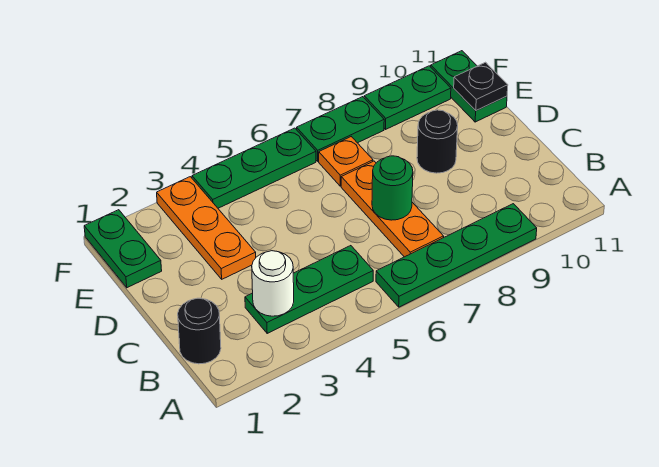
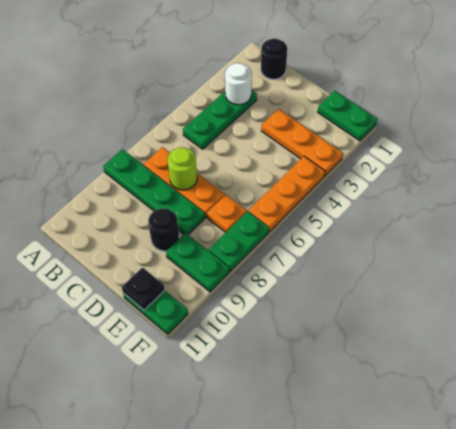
green 1x4 plate [376,204,537,307] -> green 1x4 plate turned to [103,149,205,234]
green 1x1 round brick [372,156,413,220] -> lime 1x1 round brick [168,147,197,190]
green 1x3 plate [192,128,316,208] -> orange 1x3 plate [249,156,325,232]
green 1x2 plate [364,66,451,129] -> green 1x2 plate turned to [166,233,229,292]

